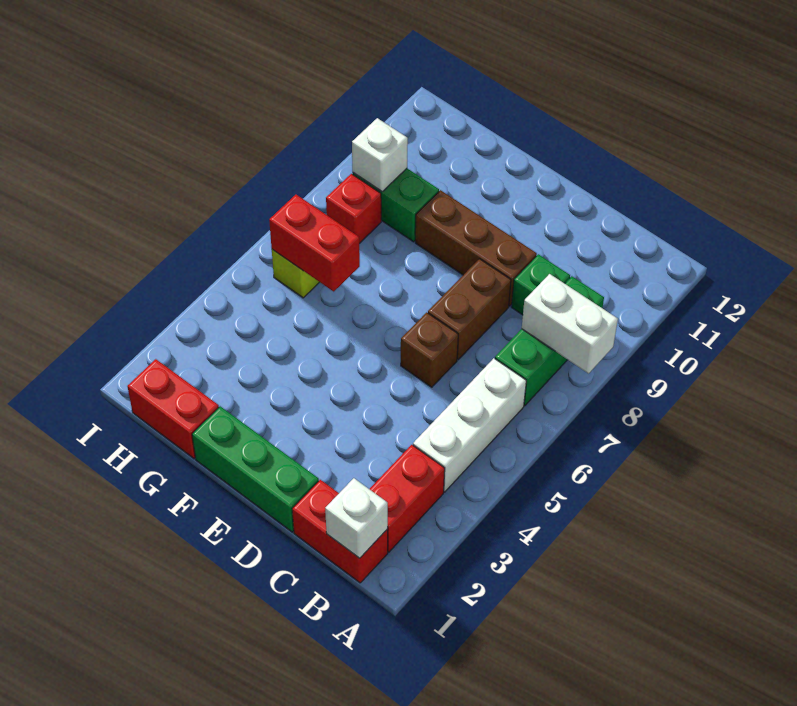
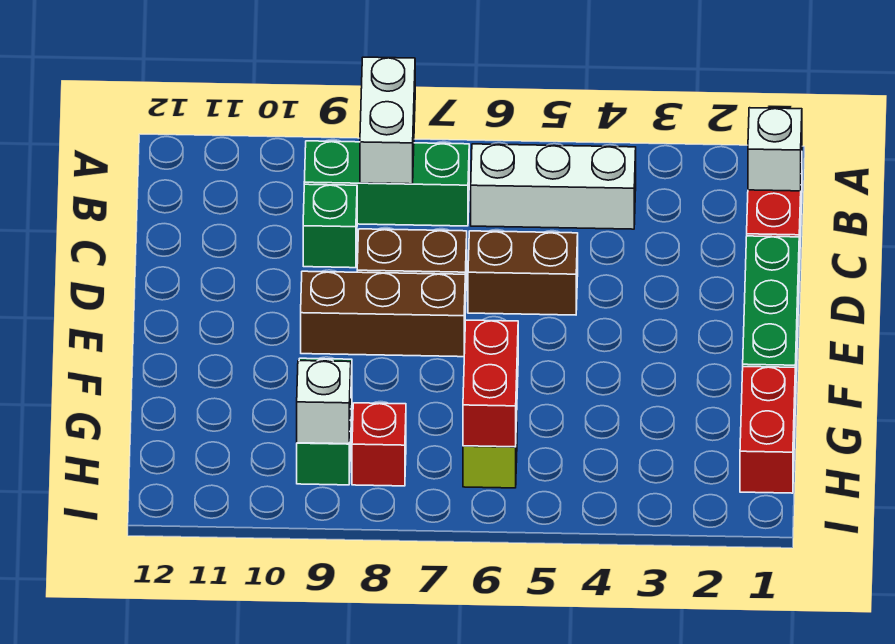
red 1x2 brick [370,445,445,552] -> none
brown 1x1 brick [401,312,458,387] -> brown 1x2 brick [468,231,578,315]
brown 1x3 brick [415,190,537,306] -> brown 1x3 brick turned to [301,271,465,357]

